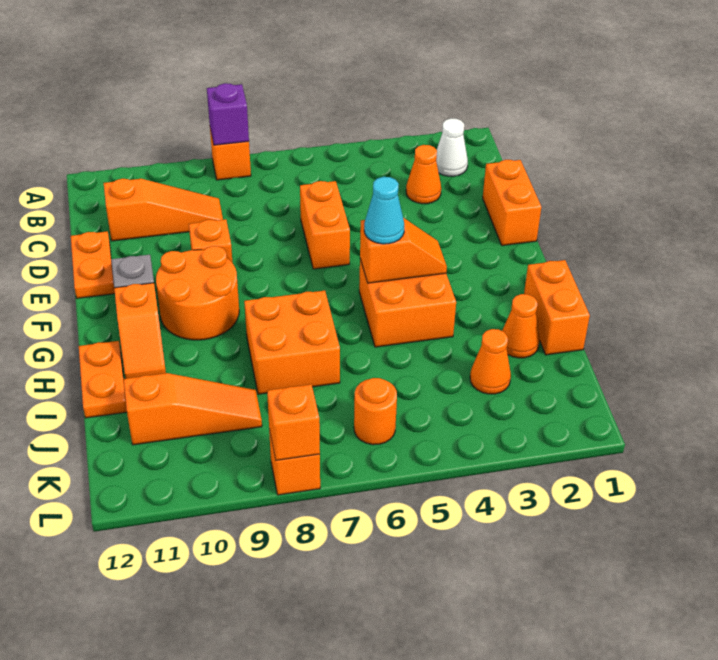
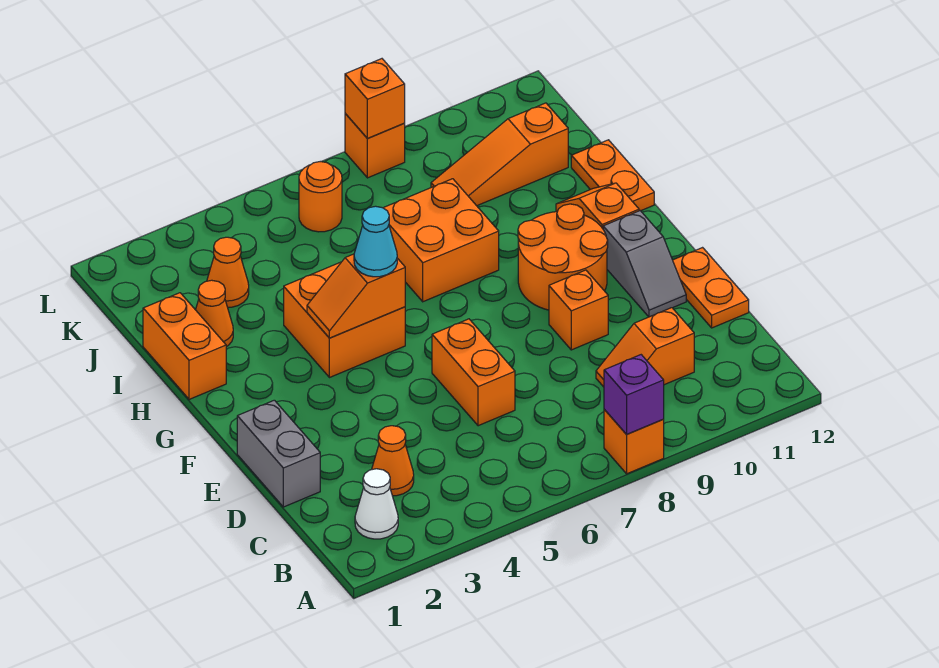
orange 1x3 slope [104,179,223,241] -> orange 1x2 slope [596,308,694,387]
orange 1x2 brick [483,160,541,246] -> grey 1x2 brick [237,400,320,507]

